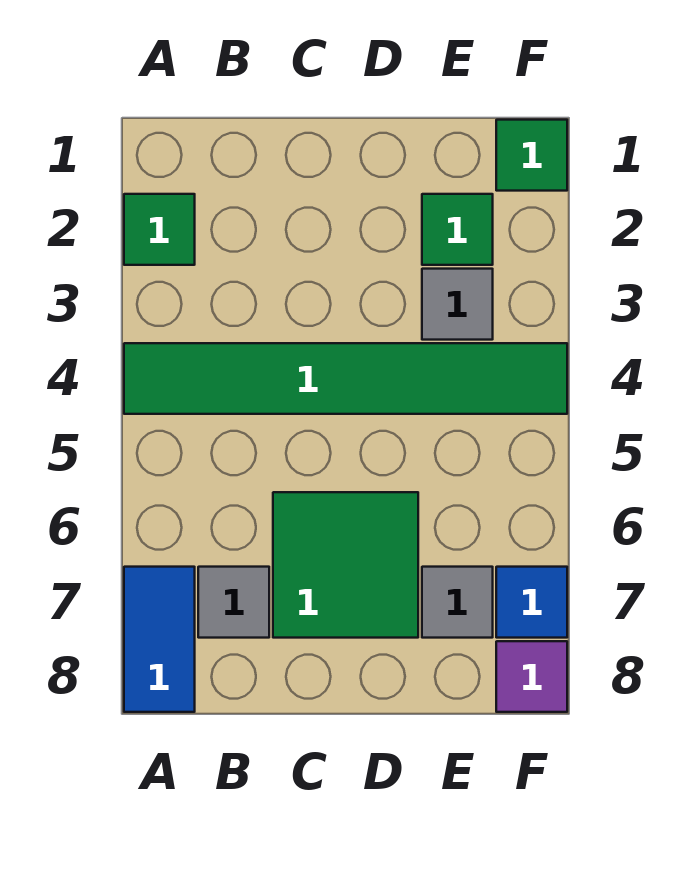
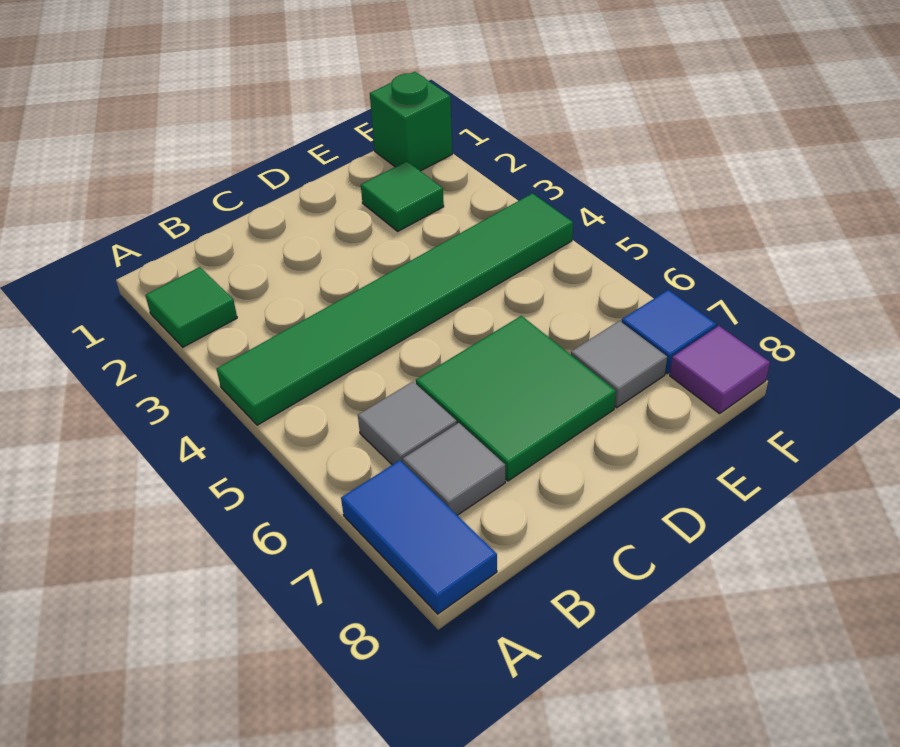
grey 1x1 tile [422,269,493,340] -> grey 1x1 tile moved to [358,382,457,465]
green 1x1 tile [496,120,567,191] -> green 1x1 brick [370,72,452,171]

